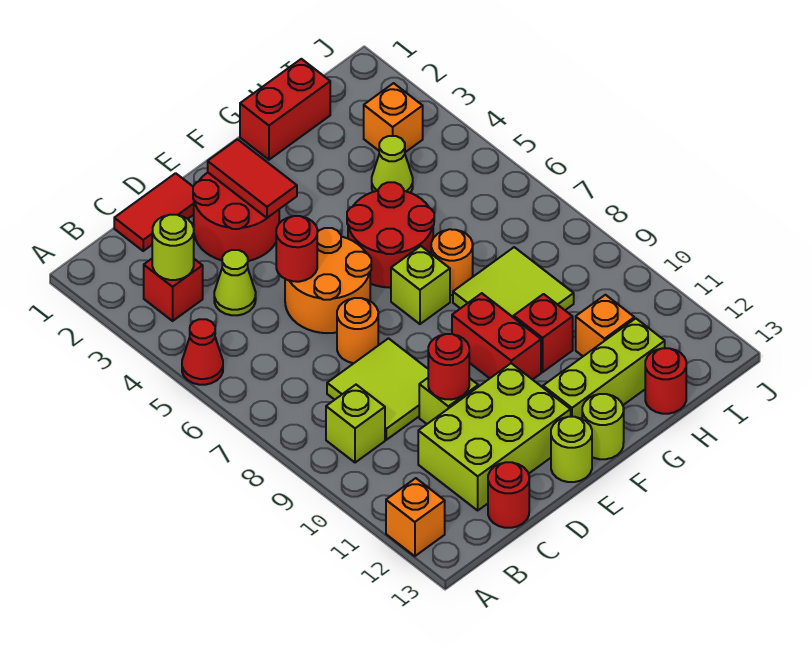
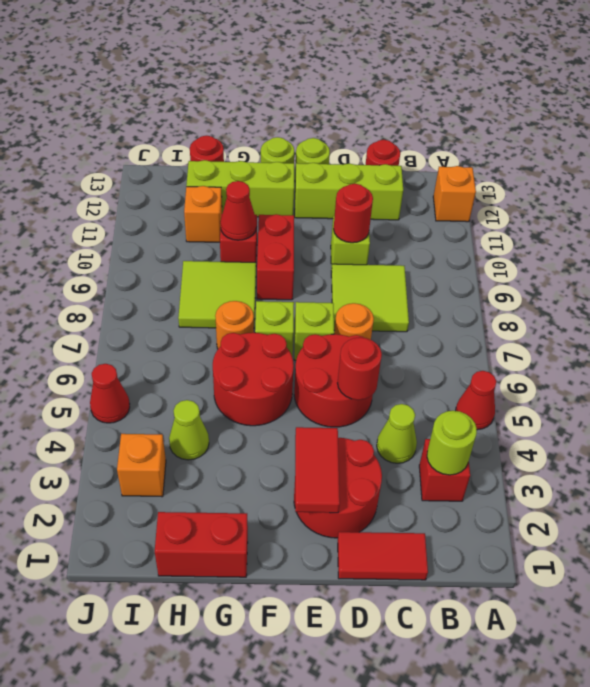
lime 1x1 brick [326,385,385,463] -> lime 1x1 brick moved to [294,302,334,360]
lime 2x3 brick [418,363,571,510] -> lime 1x3 brick [295,163,403,220]
orange 2x2 round brick [285,228,371,333] -> red 2x2 round brick [294,334,373,427]
none -> red 1x1 cone [220,181,257,240]
none -> red 1x1 cone [90,364,130,423]

